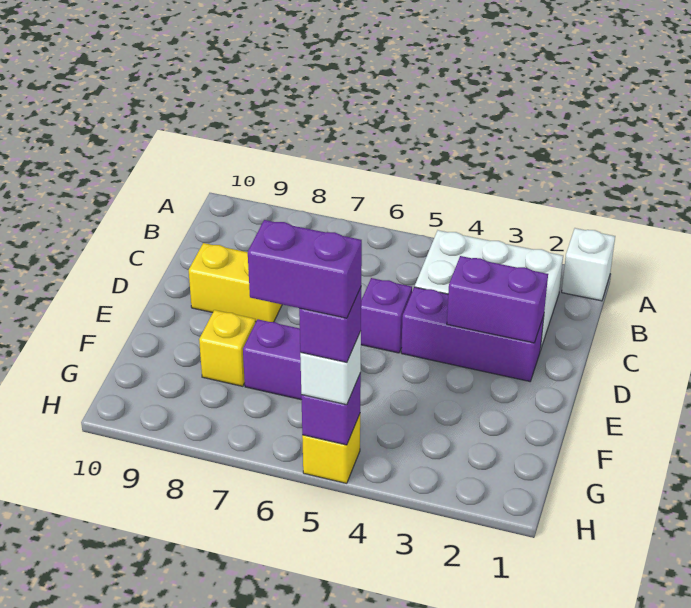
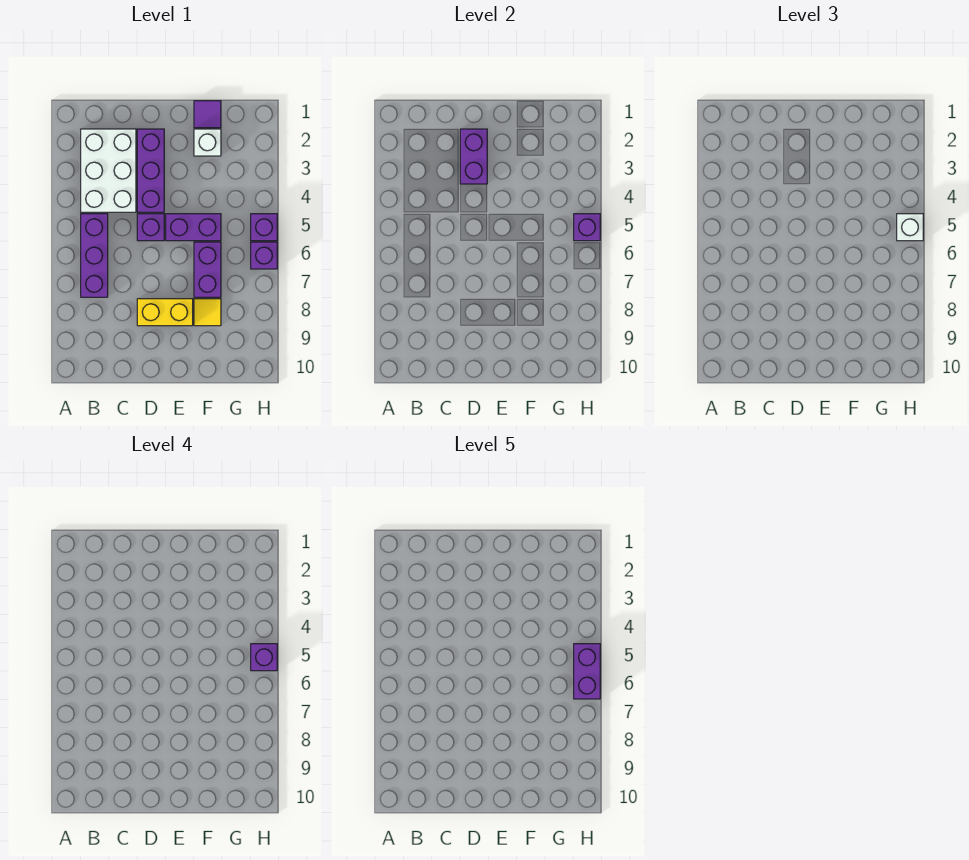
white 1x1 brick [562,228,615,301] -> white 1x1 brick moved to [194,129,221,156]
none -> purple 1x3 brick [81,214,108,297]
yellow 1x2 brick [189,243,282,322] -> yellow 1x2 brick turned to [137,299,193,326]
none -> purple 1x2 brick [166,214,221,241]
none -> purple 1x1 tile [194,101,221,128]
yellow 1x1 brick [199,310,255,386] -> yellow 1x1 tile [194,299,221,326]
yellow 1x1 brick [302,414,360,483] -> purple 1x1 brick [251,214,277,241]
none -> purple 1x1 brick [251,242,277,269]

